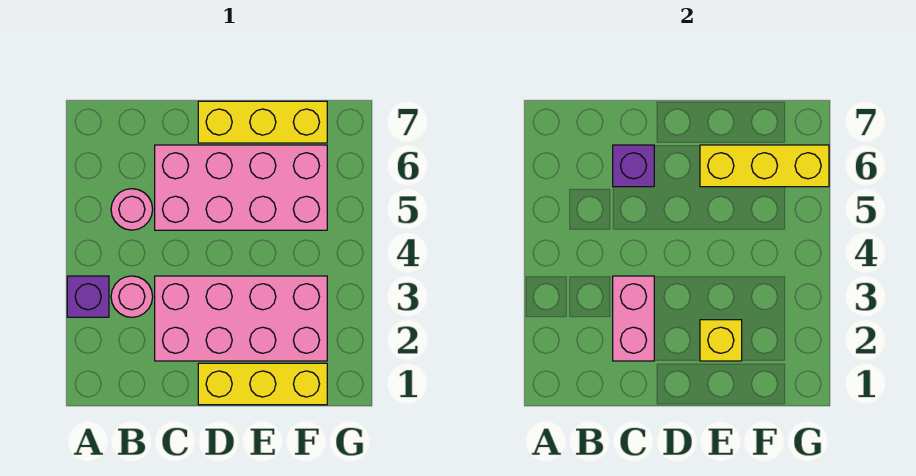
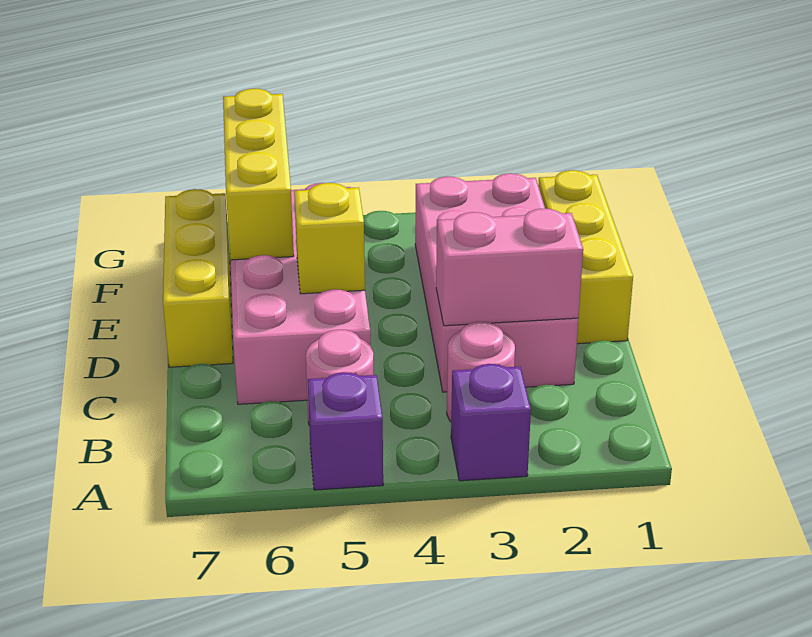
purple 1x1 brick [613,145,654,187] -> purple 1x1 brick moved to [308,372,383,490]
yellow 1x1 brick [700,320,742,361] -> yellow 1x1 brick moved to [294,183,365,294]

